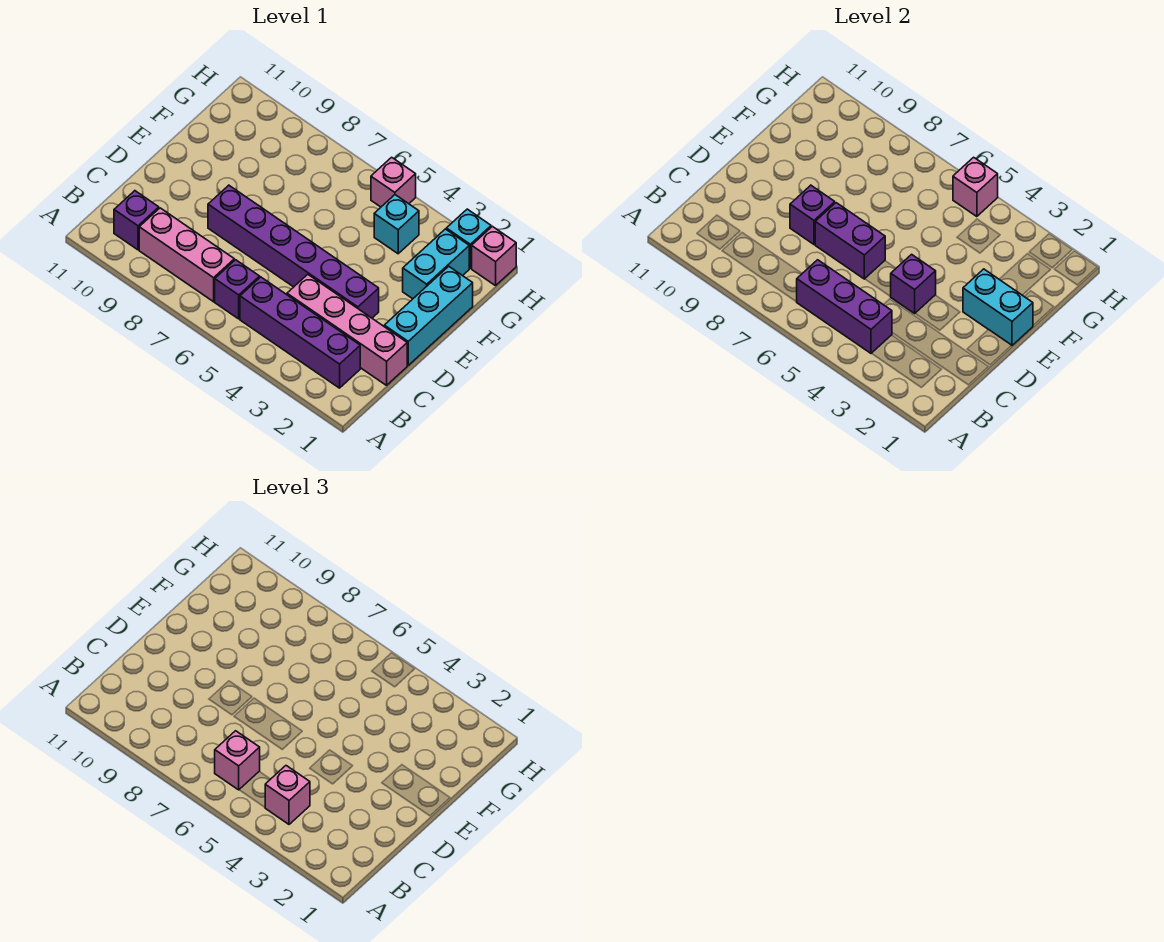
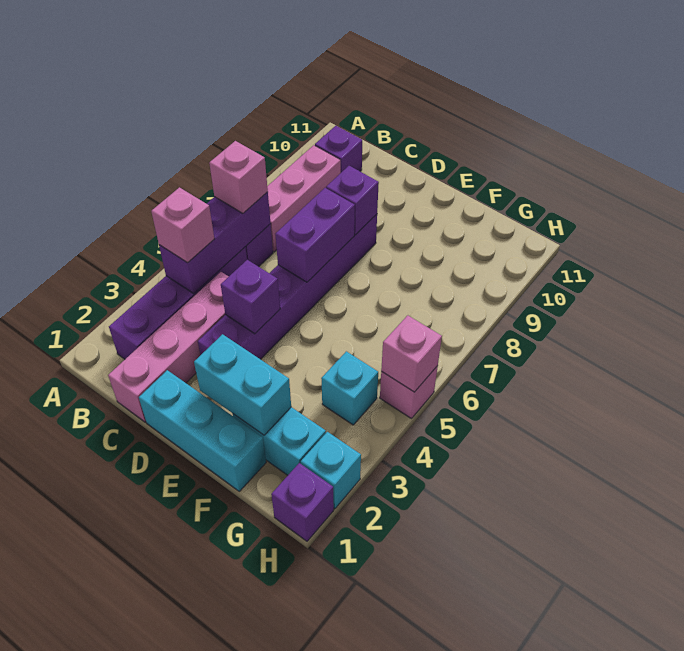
cyan 1x2 brick [963,269,1033,345] -> cyan 1x2 brick turned to [194,334,291,435]
pink 1x1 brick [472,226,516,286] -> purple 1x1 brick [271,463,334,541]

